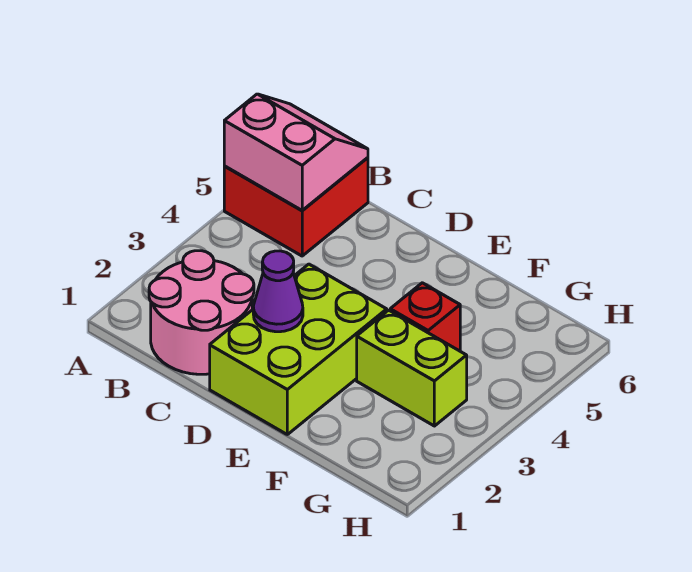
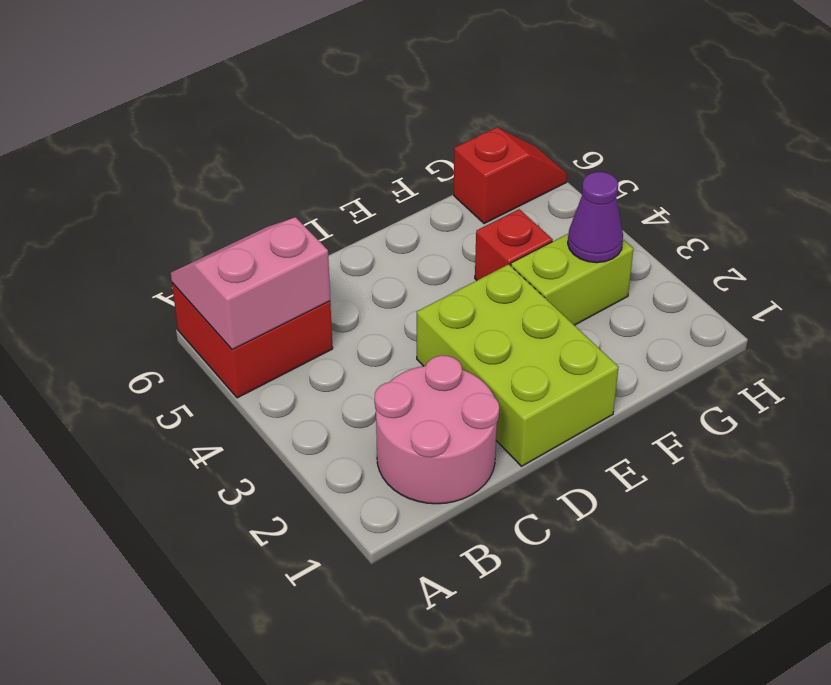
purple 1x1 cone [253,251,303,332] -> purple 1x1 cone moved to [568,172,623,263]
none -> red 1x2 slope [454,127,567,224]

